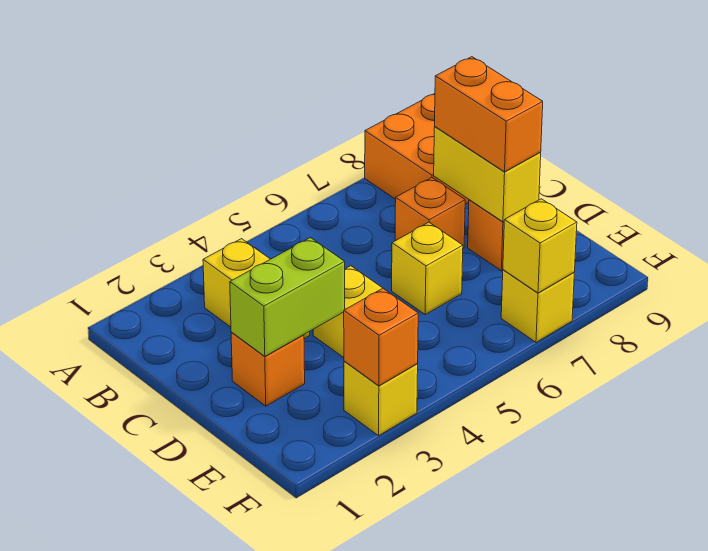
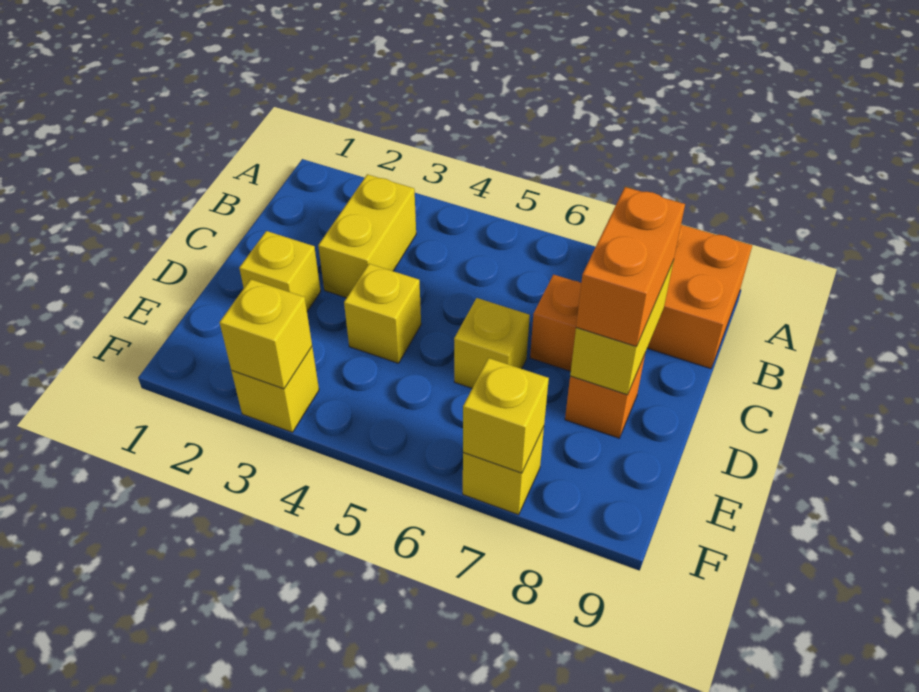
orange 1x1 brick [231,332,305,406] -> yellow 1x1 brick [239,231,321,311]
lime 1x2 brick [230,238,345,356] -> none
orange 1x1 brick [344,288,418,386] -> yellow 1x1 brick [220,279,312,389]

